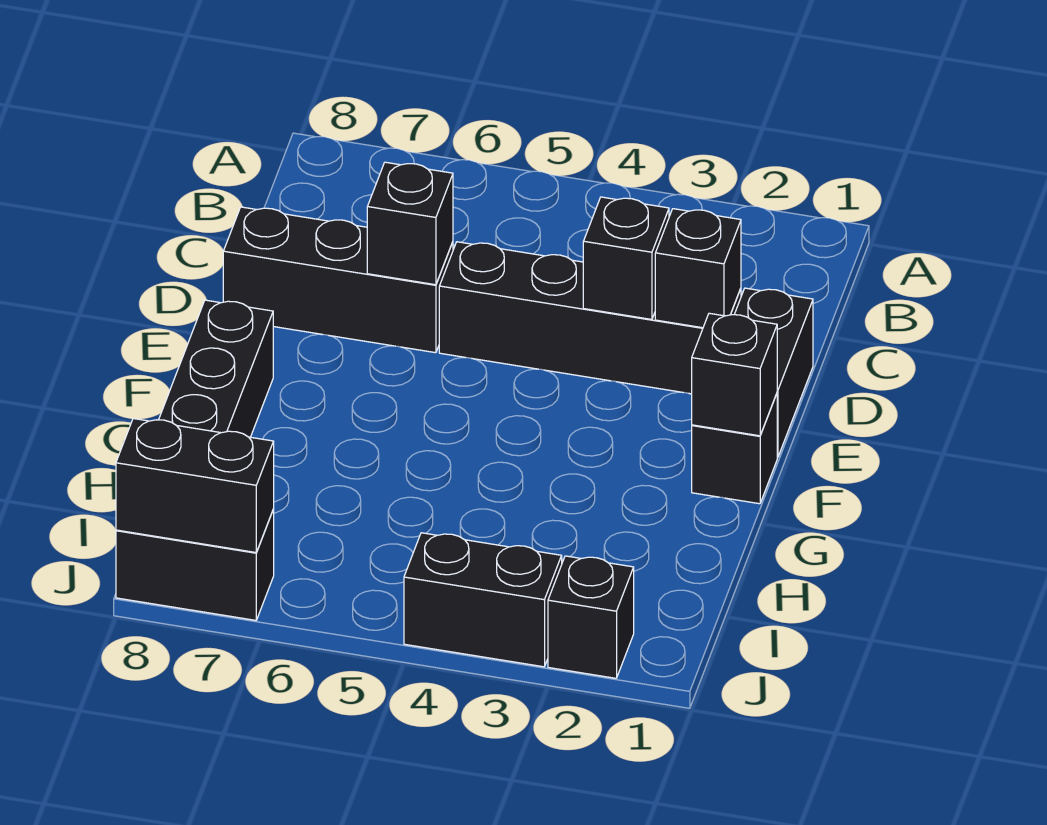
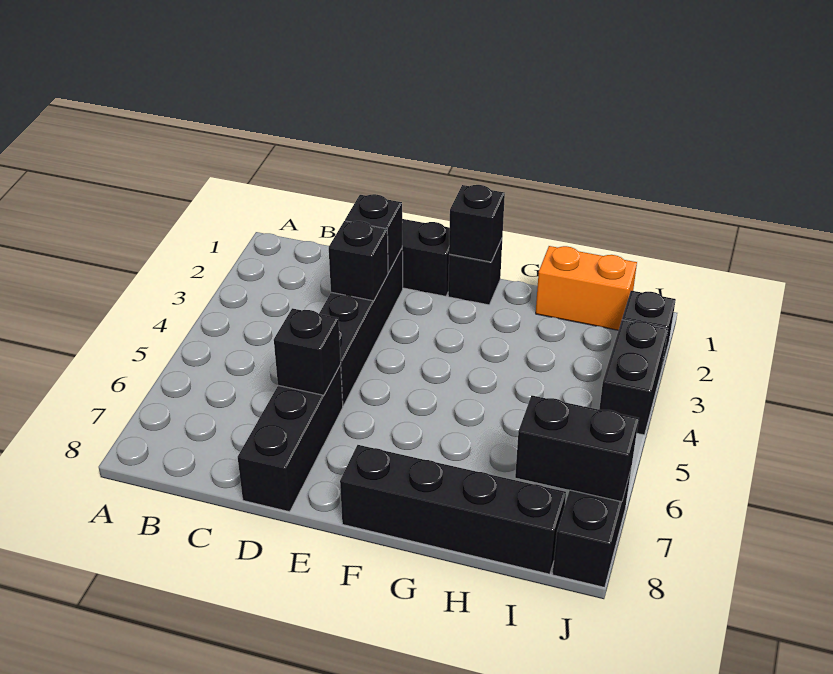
none -> orange 1x2 brick [536,246,637,330]
black 1x2 brick [116,419,274,552] -> black 1x2 brick turned to [515,396,639,502]

